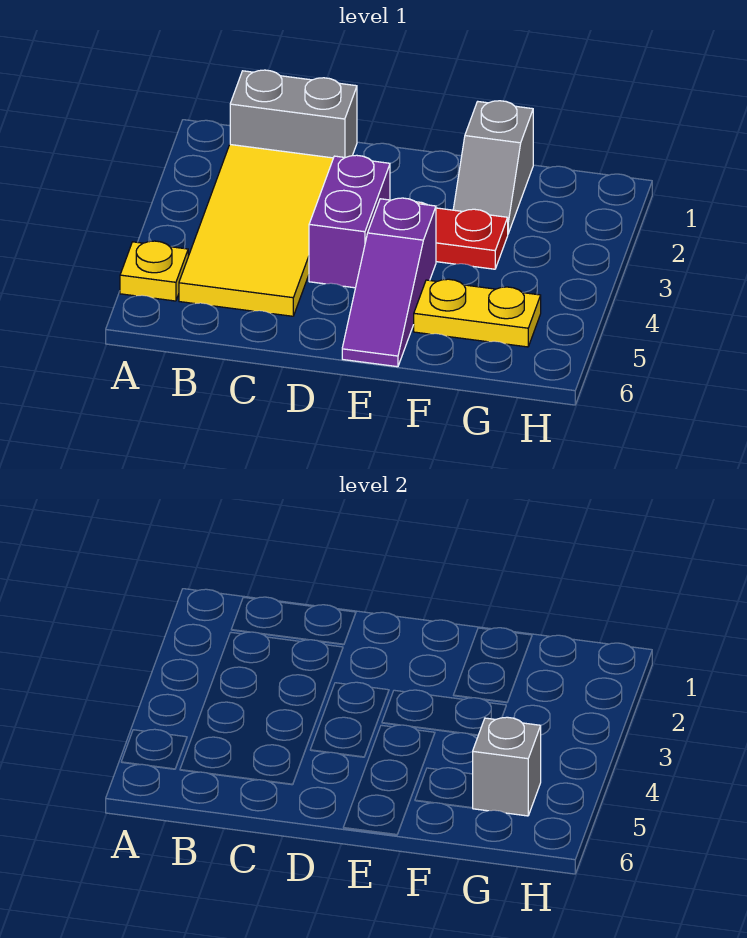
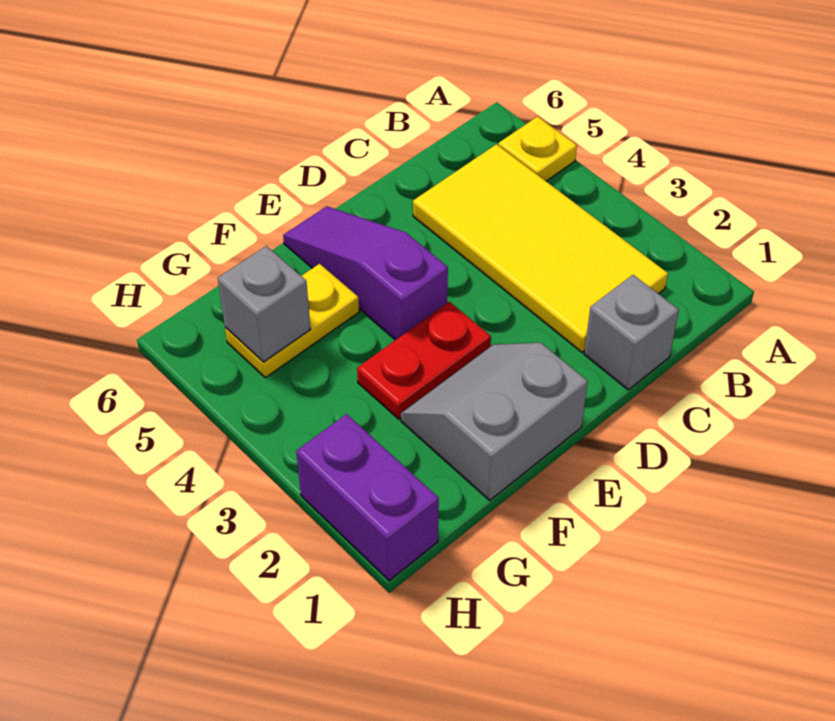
grey 1x2 brick [230,70,357,158] -> grey 1x1 brick [584,275,679,390]
purple 1x2 brick [309,155,390,288] -> purple 1x2 brick moved to [296,414,439,581]
grey 1x2 slope [453,101,533,233] -> grey 2x2 slope [401,343,588,500]

